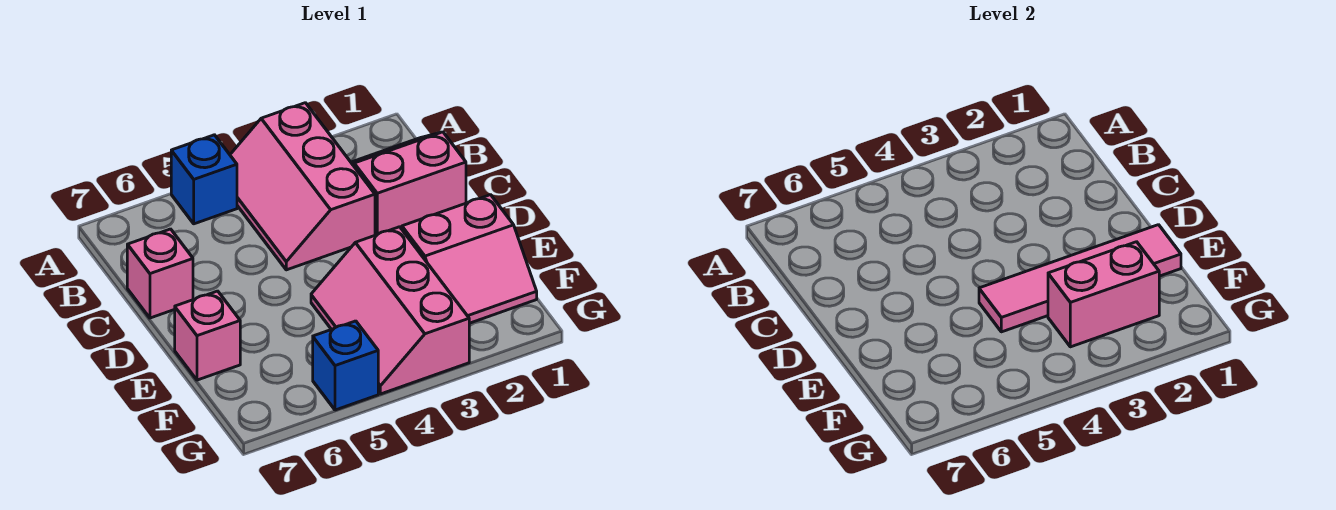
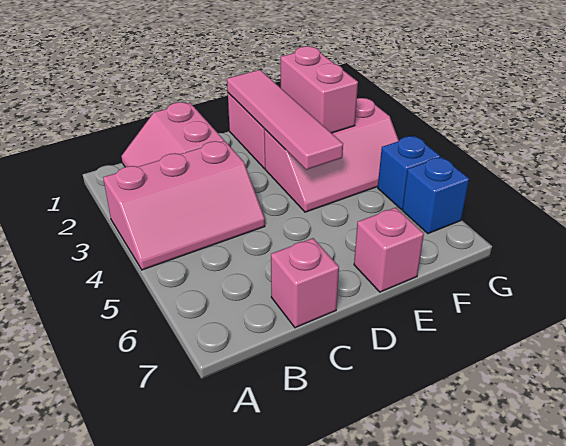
blue 1x1 brick [171,135,237,224] -> blue 1x1 brick moved to [402,157,469,234]

